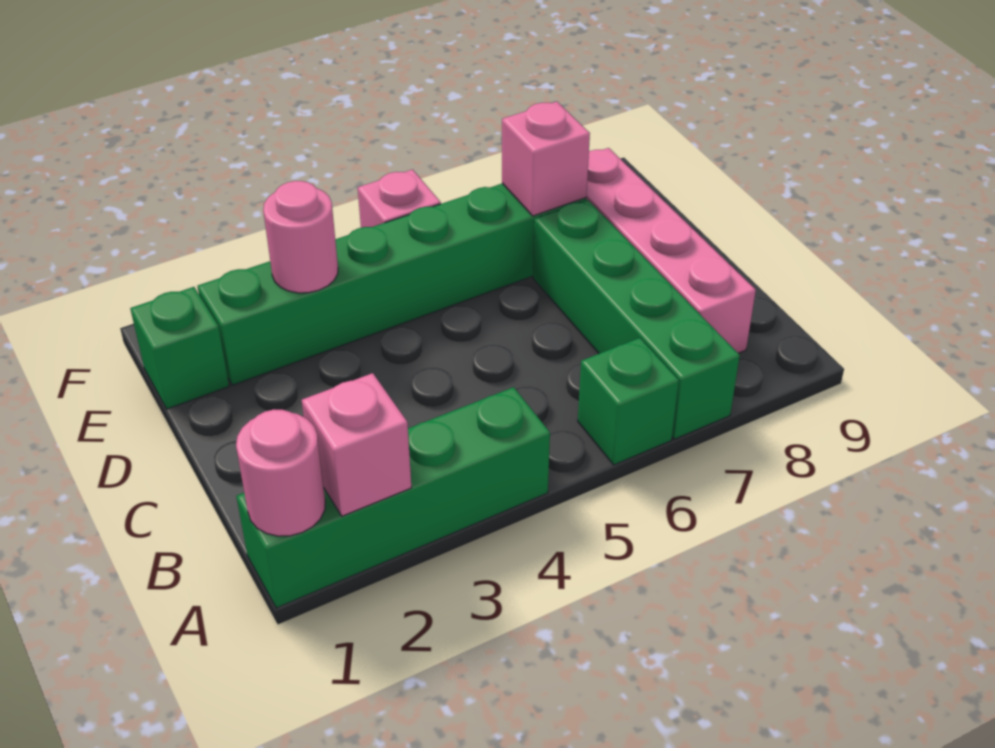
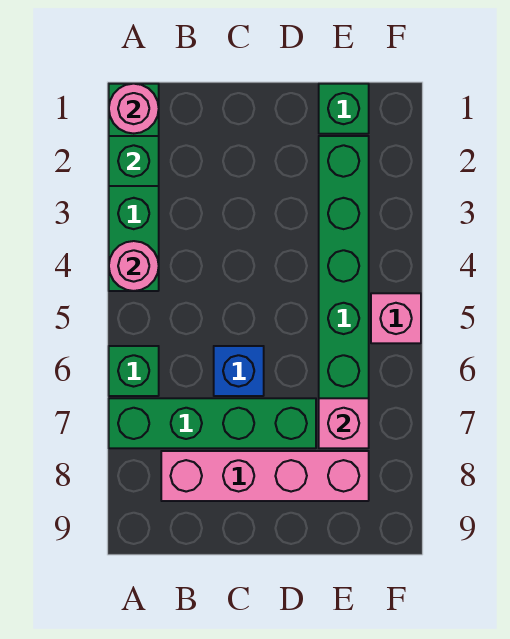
pink 1x1 brick [302,373,411,516] -> green 1x1 brick [109,136,159,186]
none -> blue 1x1 brick [214,346,264,396]
pink 1x1 round brick [263,181,338,293] -> pink 1x1 round brick moved to [109,241,159,291]

